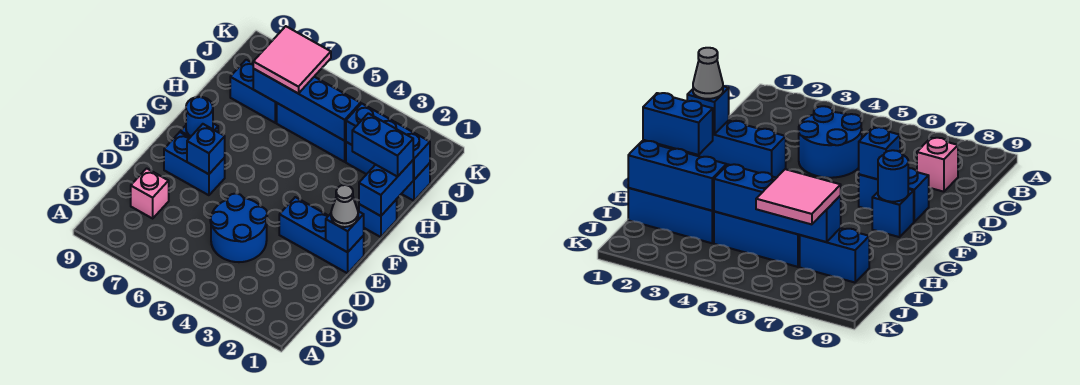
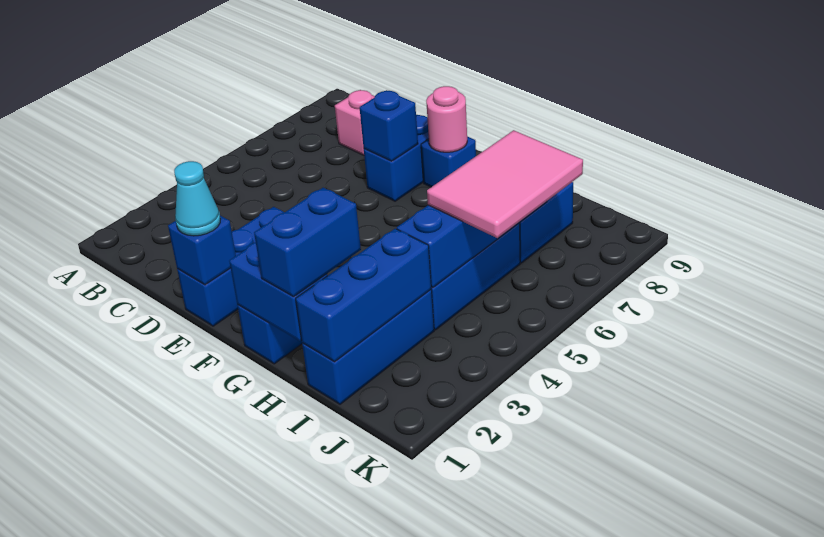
blue 2x2 round brick [210,194,267,262] -> none
grey 1x1 cone [331,185,358,227] -> cyan 1x1 cone [174,161,220,236]
blue 1x1 round brick [186,97,213,136] -> pink 1x1 round brick [426,86,467,152]
pink 2x2 tile [253,26,331,93] -> pink 2x3 tile [427,130,583,238]

